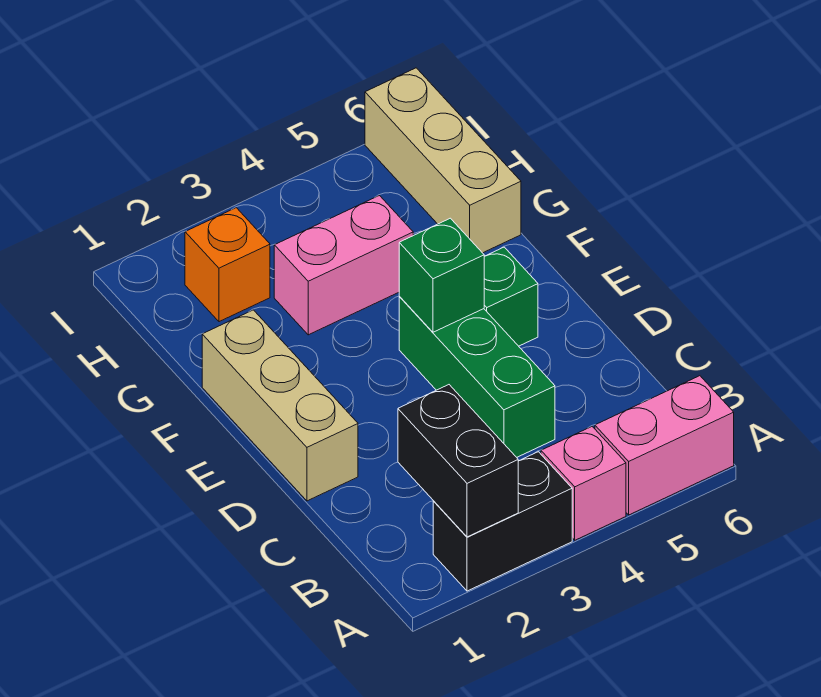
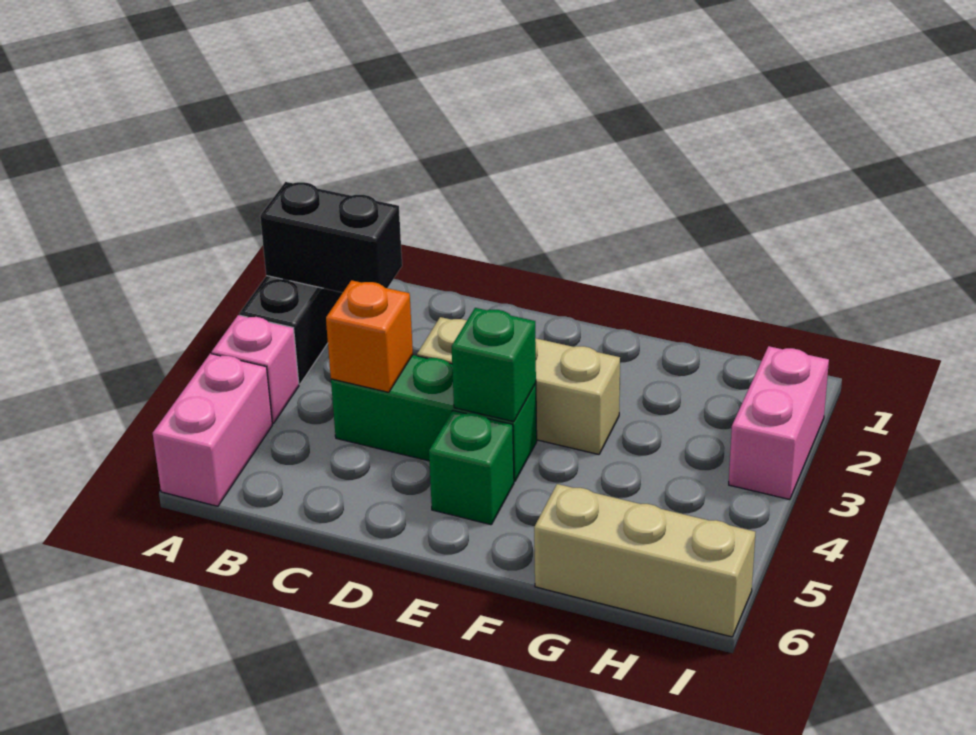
tan 1x3 brick [202,310,358,501] -> tan 1x3 brick moved to [417,317,620,454]
pink 1x2 brick [274,196,413,335] -> pink 1x2 brick moved to [729,346,829,500]
orange 1x1 brick [185,208,270,322] -> orange 1x1 brick moved to [326,280,413,392]

